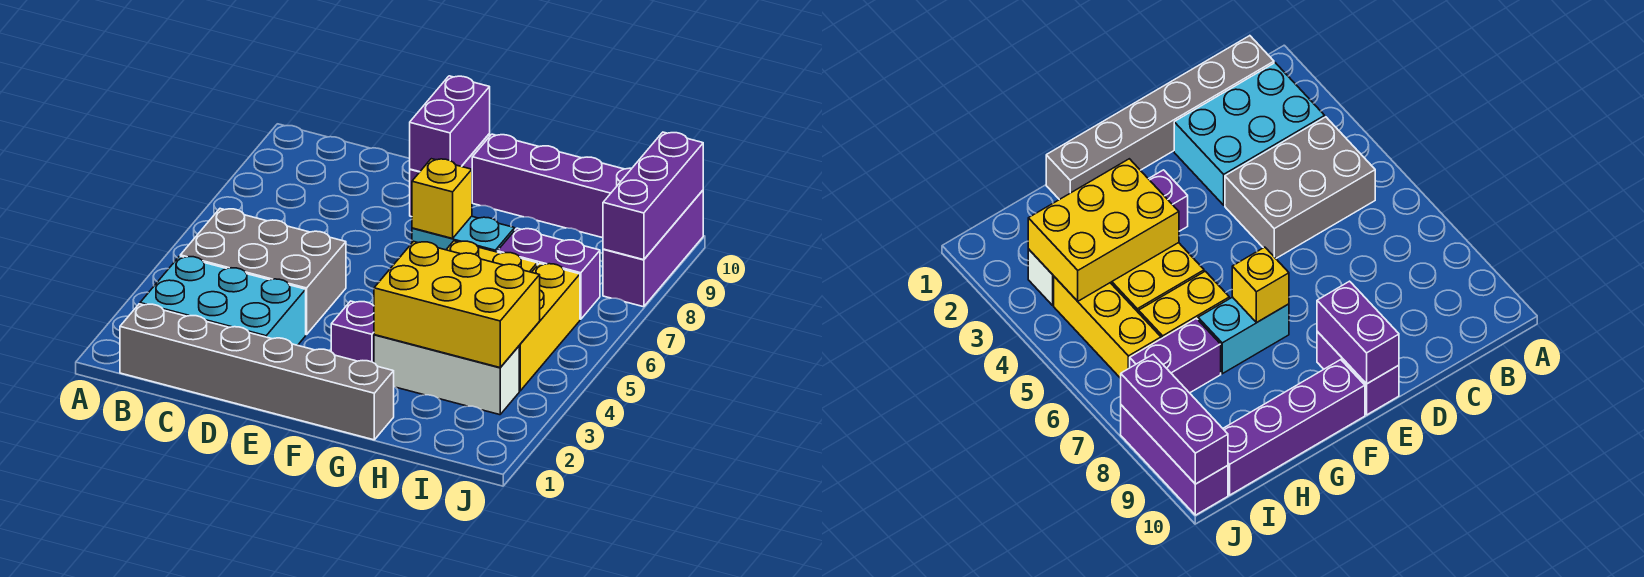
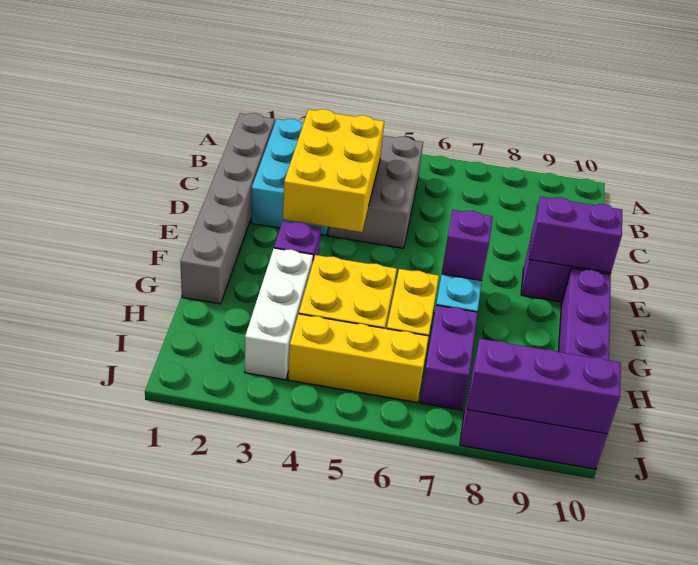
yellow 1x1 brick [412,159,472,238] -> purple 1x1 brick [442,210,493,281]
yellow 2x3 brick [374,241,540,368] -> yellow 2x3 brick moved to [283,109,384,232]

